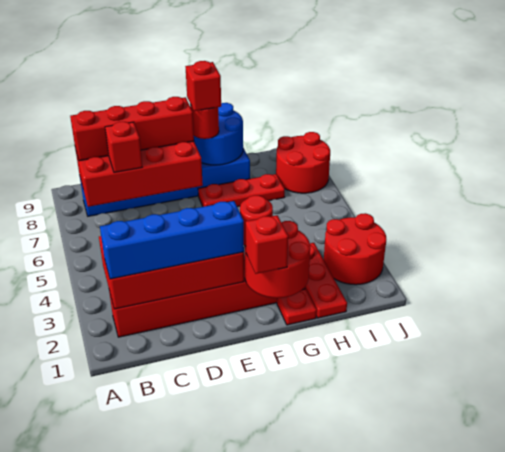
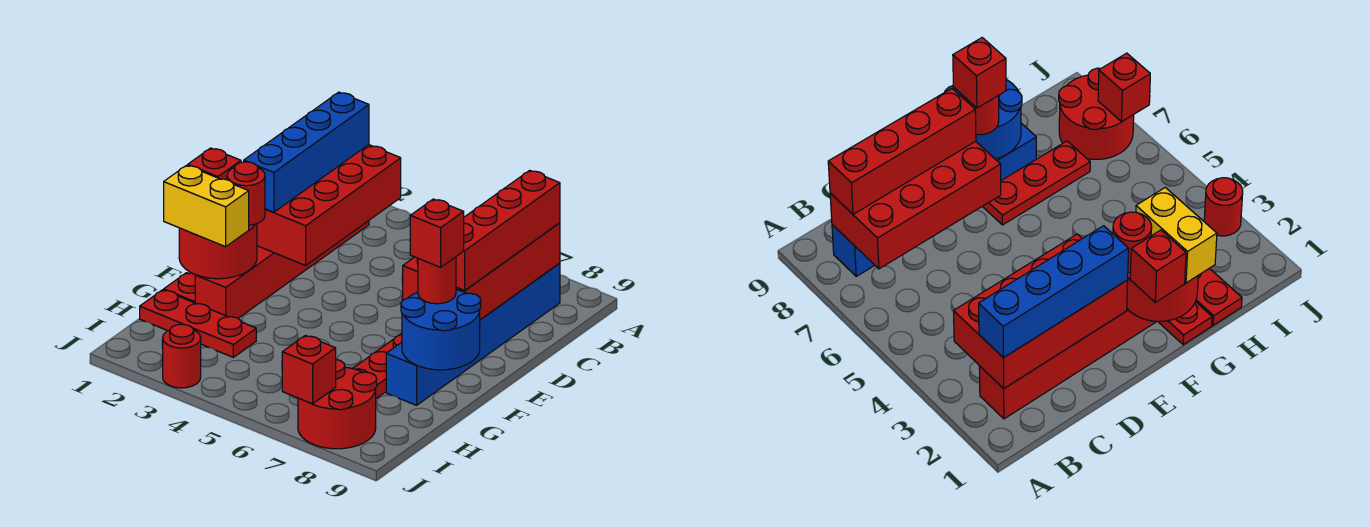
red 1x1 brick [105,122,142,173] -> red 1x1 brick moved to [282,335,336,404]
none -> yellow 1x2 brick [164,165,249,247]
red 2x2 round brick [324,213,386,285] -> red 1x1 round brick [163,324,201,388]

